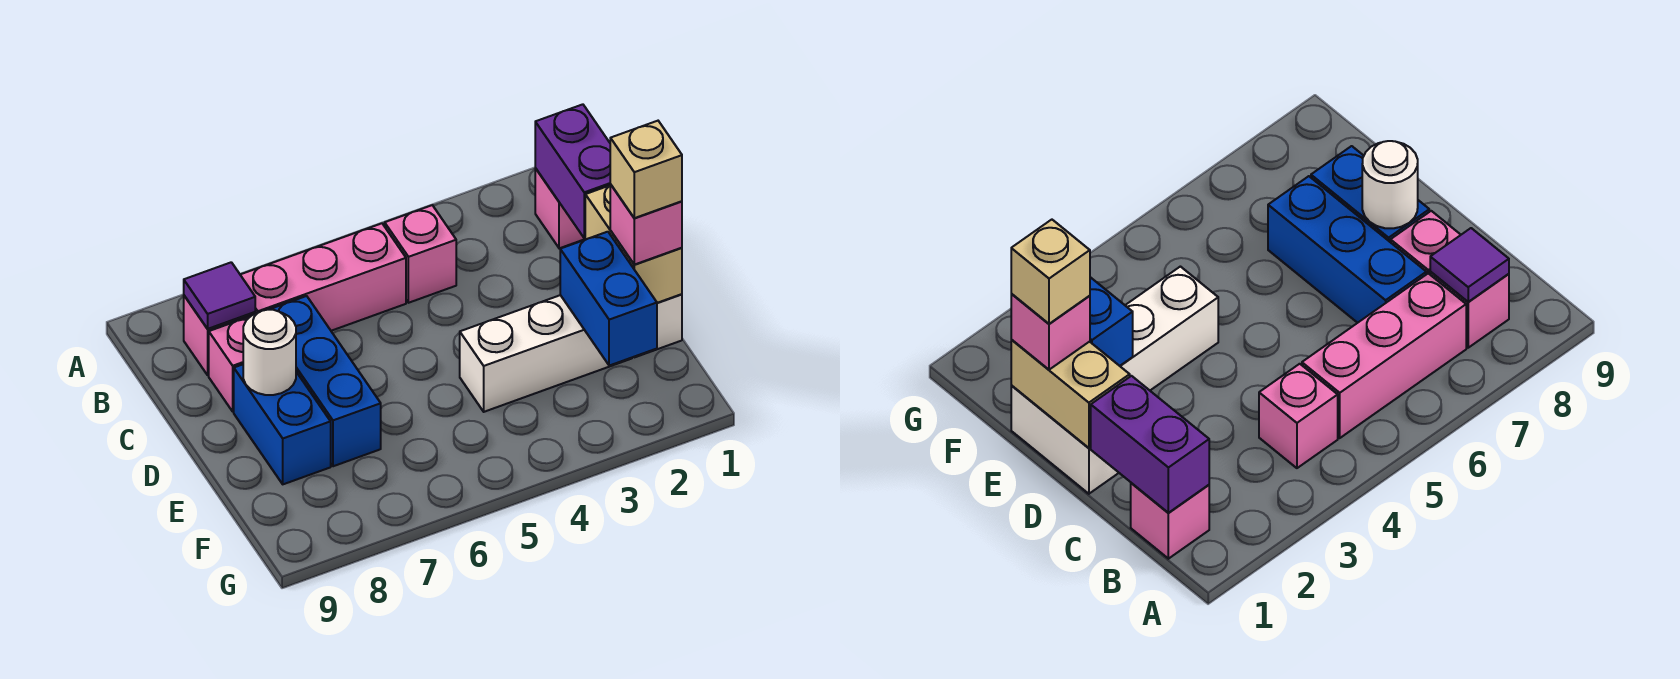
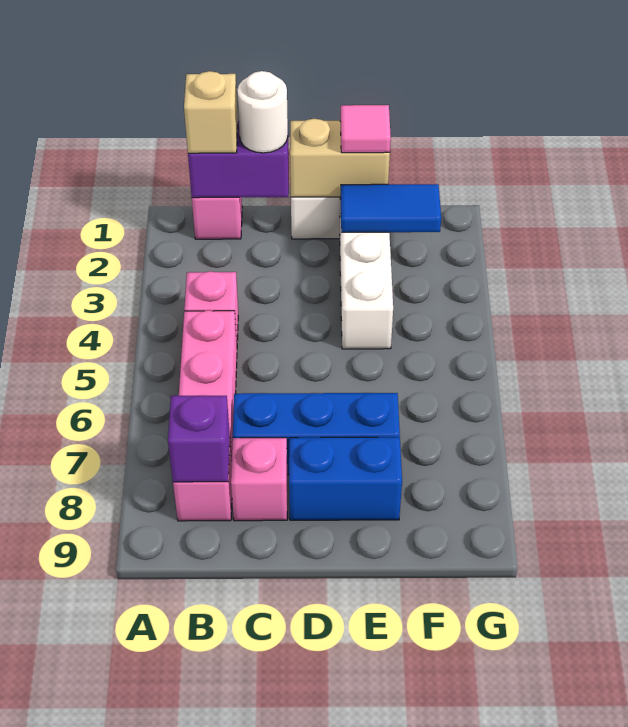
purple 1x1 tile [184,262,255,329] -> purple 1x1 brick [168,396,230,482]
white 1x1 round brick [243,310,296,395] -> white 1x1 round brick moved to [237,71,288,153]
pink 1x1 brick [610,184,682,265] -> pink 1x1 tile [340,105,391,153]
tan 1x1 brick [610,121,682,218] -> tan 1x1 brick moved to [184,71,238,153]
blue 1x2 brick [560,232,657,366] -> blue 1x2 tile [340,184,441,232]

